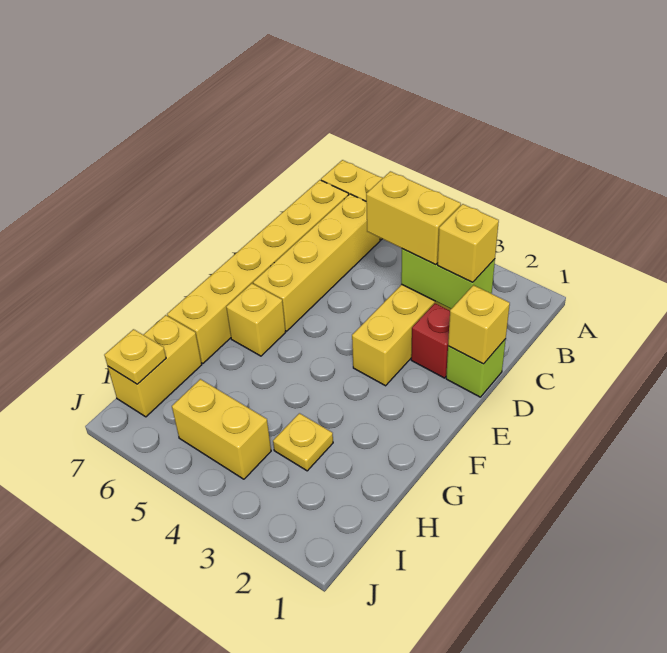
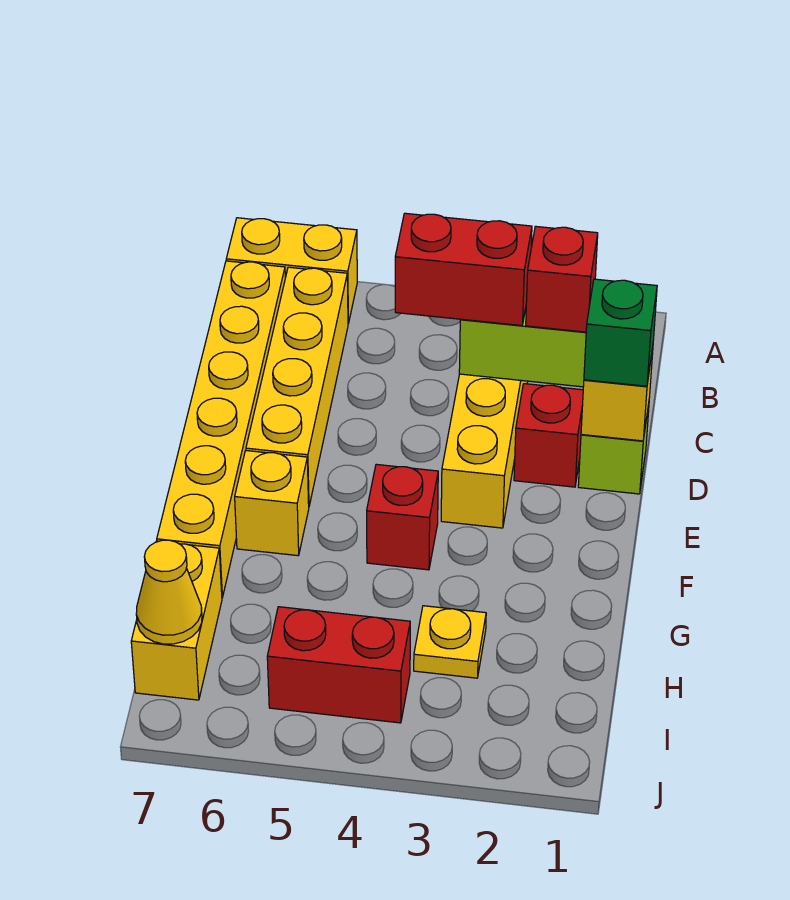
yellow 1x1 brick [438,204,499,282] -> red 1x1 brick [526,226,598,332]
yellow 1x2 brick [366,171,461,265] -> red 1x2 brick [395,213,532,326]
none -> green 1x1 brick [584,279,657,386]
none -> red 1x1 brick [367,464,438,570]
yellow 1x2 brick [172,379,271,479] -> red 1x2 brick [267,607,410,723]
yellow 1x1 plate [104,329,166,384] -> yellow 1x1 cone [136,540,202,644]

